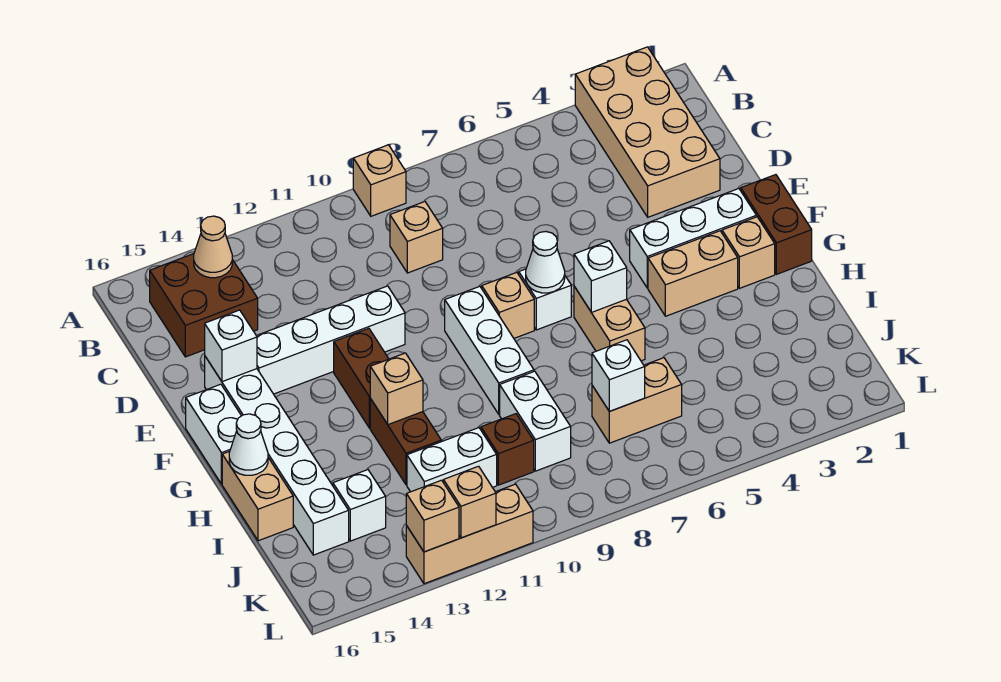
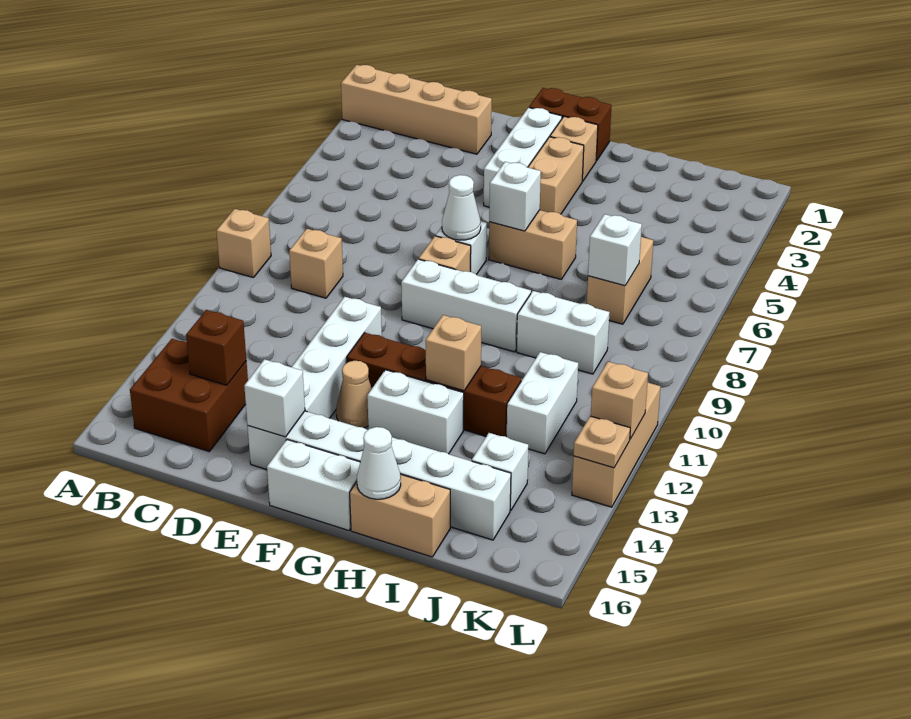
tan 2x4 brick [575,47,720,217] -> tan 1x4 brick [341,65,492,154]
tan 1x1 cone [194,216,232,278] -> tan 1x1 cone moved to [336,361,372,428]
none -> white 1x2 brick [367,370,464,454]
brown 1x1 brick [481,414,534,485] -> brown 1x1 brick moved to [186,310,246,385]
tan 1x1 brick [406,480,459,552] -> tan 1x1 plate [574,416,630,468]

